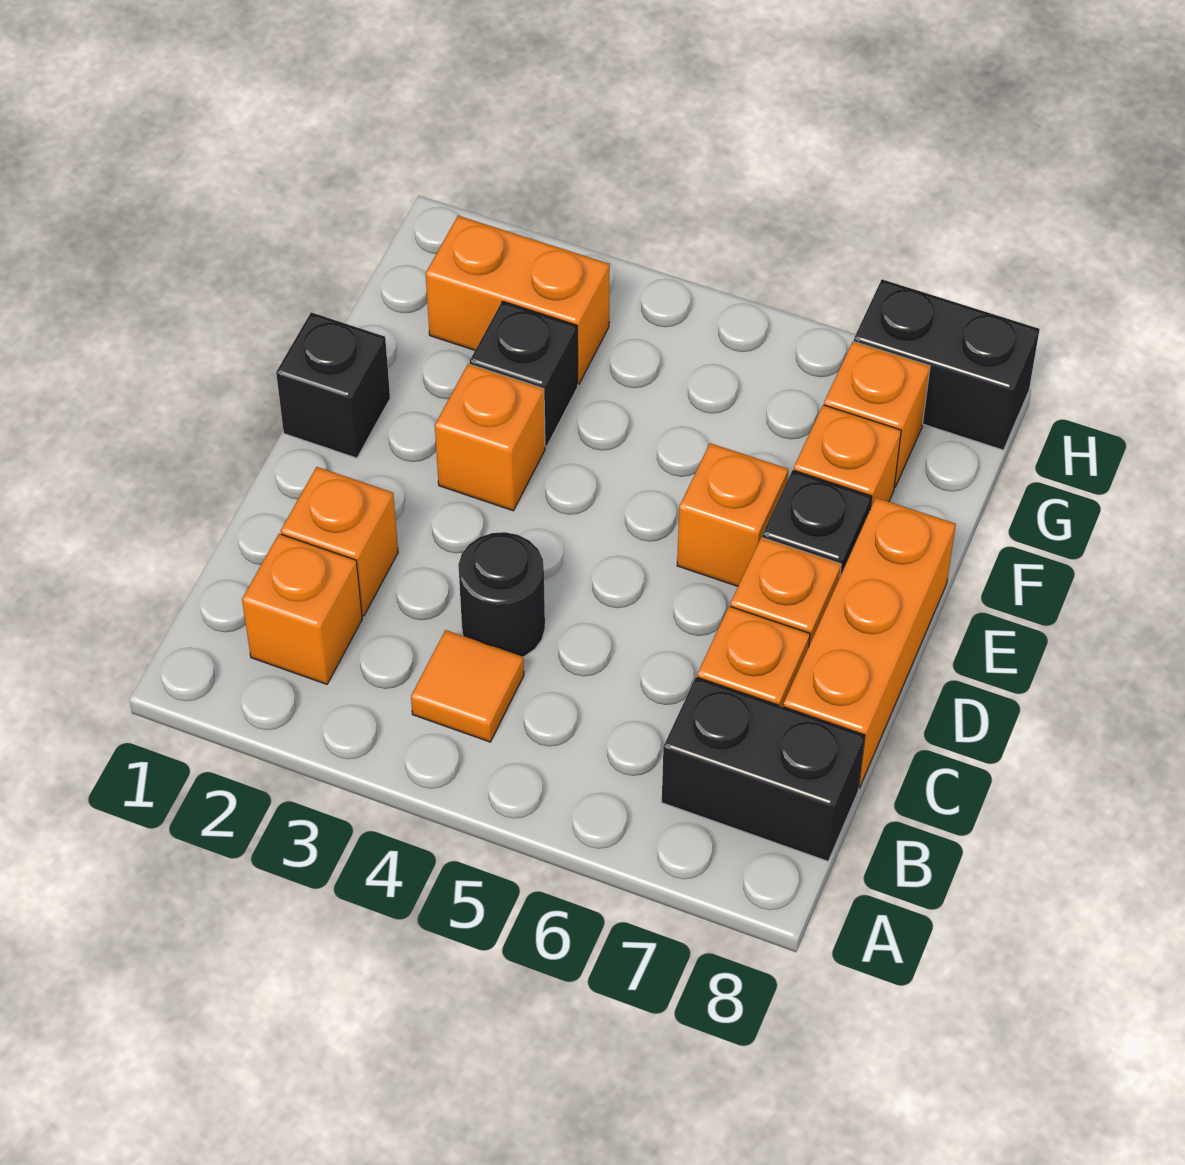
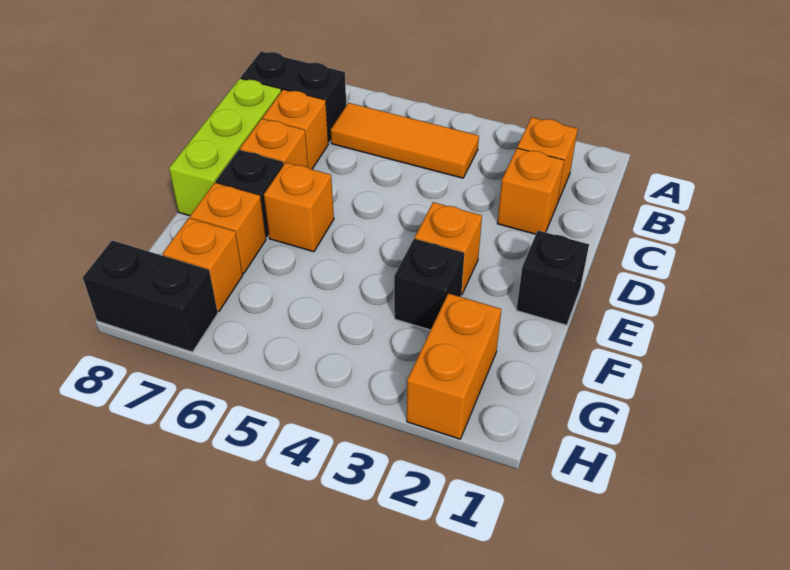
orange 1x1 tile [411,630,524,742] -> orange 1x3 tile [331,103,479,178]
black 1x1 round brick [458,532,545,657] -> none
orange 1x3 brick [783,498,956,788] -> lime 1x3 brick [169,79,281,216]
orange 1x2 brick [426,216,610,384] -> orange 1x2 brick turned to [407,293,501,439]

